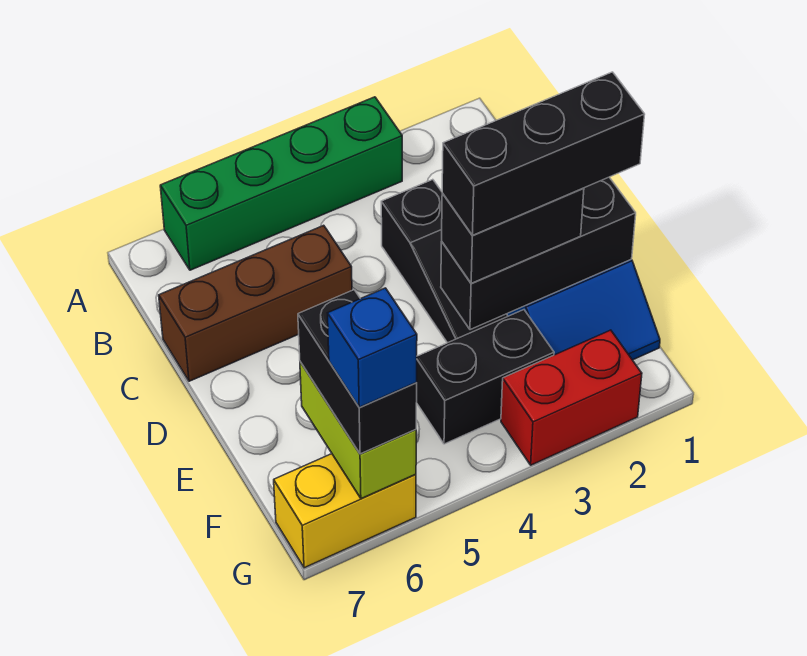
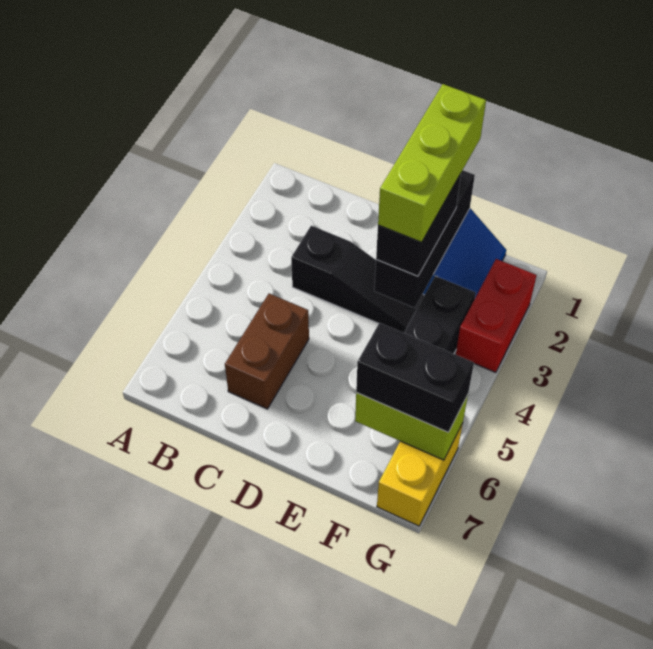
green 1x4 brick [160,97,402,270] -> none
brown 1x3 brick [159,225,352,381] -> brown 1x2 brick [225,294,309,409]
black 1x3 brick [442,72,645,235] -> lime 1x3 brick [378,84,486,242]
blue 1x1 brick [328,288,417,407] -> none

